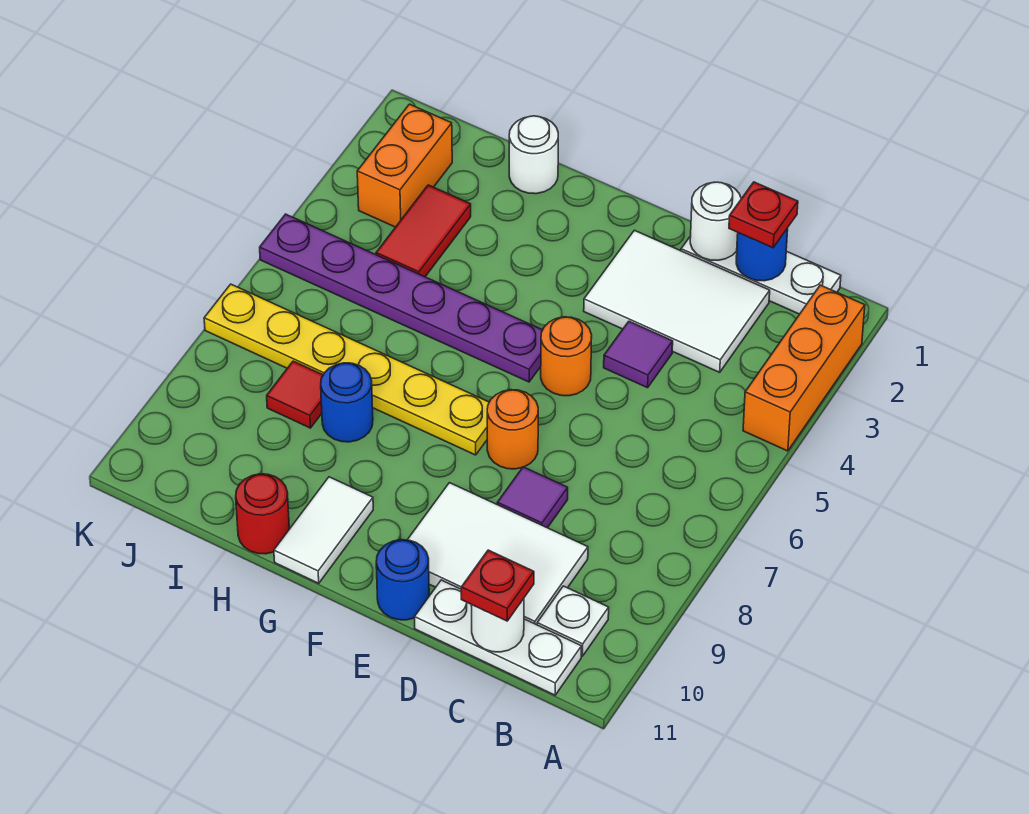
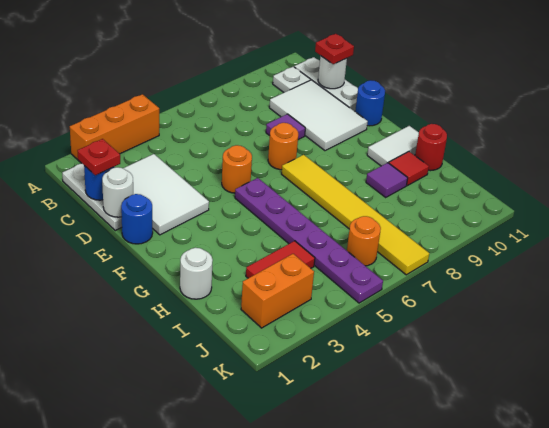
purple 1x1 tile [604,322,673,388] -> purple 1x1 tile moved to [366,163,408,197]
yellow 1x6 plate [204,284,489,455] -> yellow 1x6 tile [282,155,429,275]
blue 1x1 round brick [321,363,373,442] -> blue 1x1 round brick moved to [121,194,153,244]
red 1x1 tile [267,361,323,428] -> red 1x1 tile moved to [389,152,429,186]
none -> orange 1x1 round brick [347,216,381,266]

